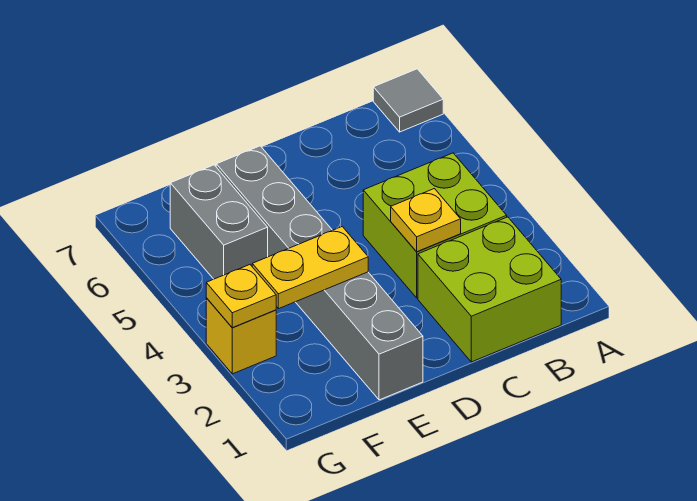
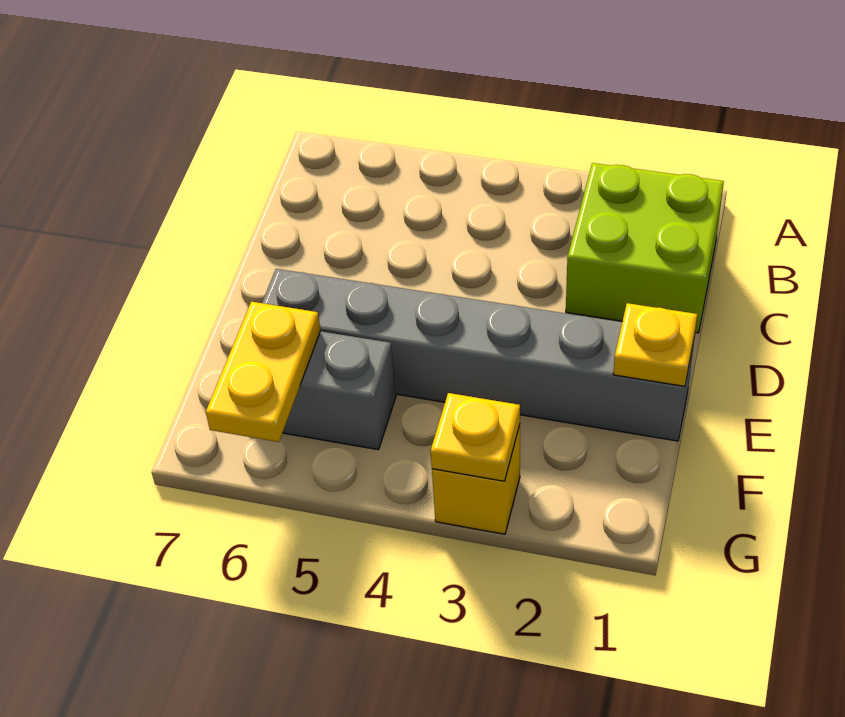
grey 1x1 tile [373,69,443,132] -> none
lime 2x2 brick [363,153,507,298] -> none
yellow 1x1 plate [391,189,461,252] -> yellow 1x1 plate moved to [613,303,697,386]
yellow 1x2 plate [252,227,368,309] -> yellow 1x2 plate moved to [206,302,321,442]

